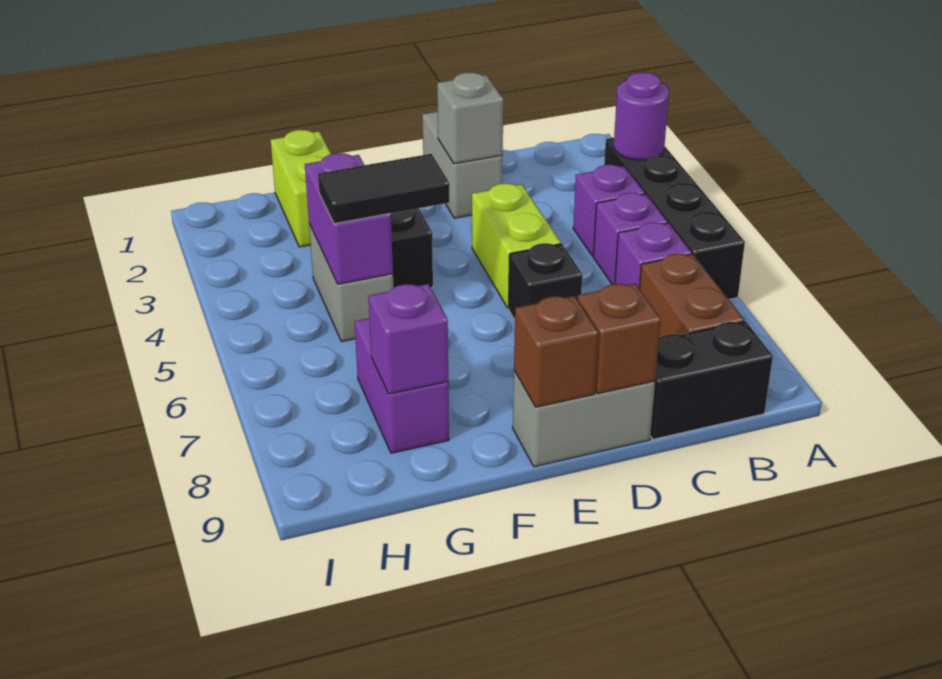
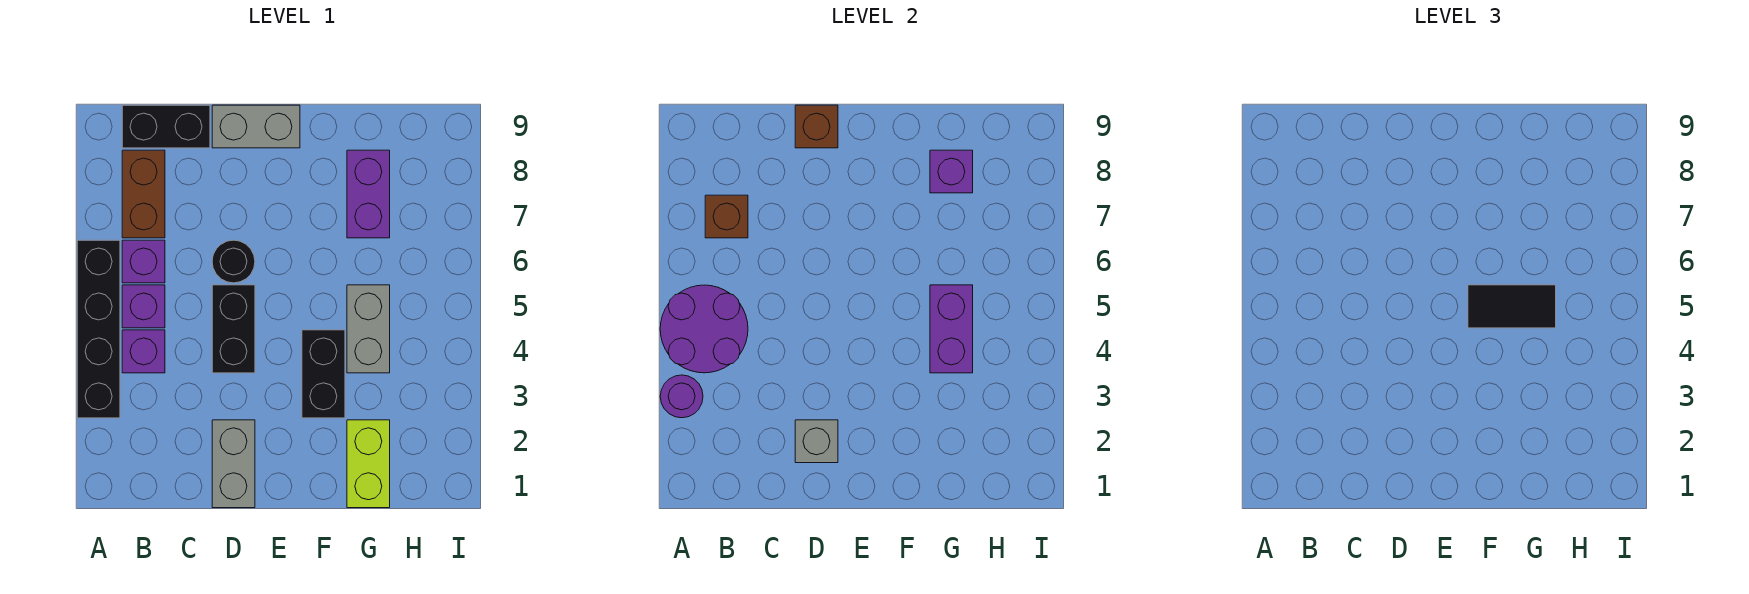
none -> purple 2x2 round brick [660,285,748,373]
lime 1x2 brick [472,184,561,308] -> black 1x2 brick [212,285,255,373]
black 1x1 brick [509,243,582,320] -> black 1x1 round brick [212,240,255,283]
brown 1x1 brick [514,296,598,407] -> brown 1x1 brick moved to [705,195,748,238]

